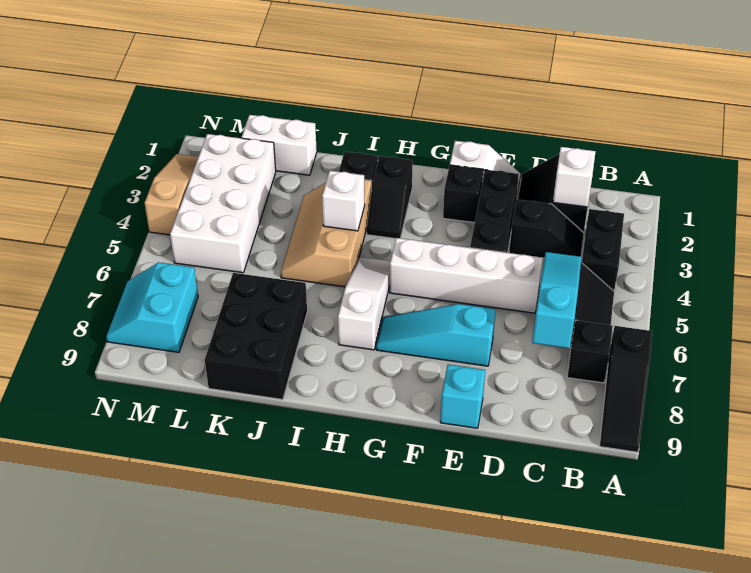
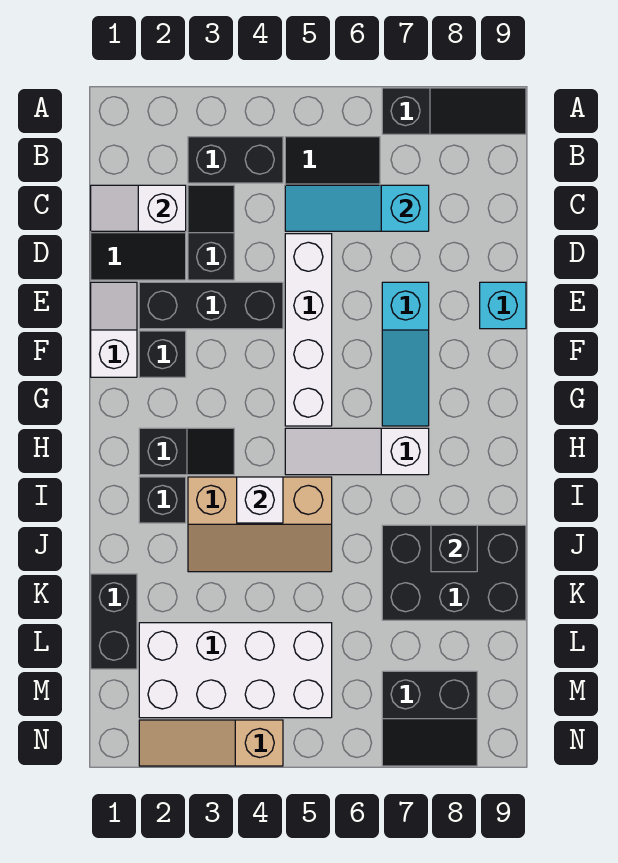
black 1x1 brick [567,320,613,383] -> black 1x1 brick moved to [431,525,477,572]
white 1x2 brick [242,115,317,175] -> black 1x2 brick [91,574,137,669]
cyan 2x2 slope [106,262,198,352] -> black 2x2 slope [382,671,477,766]

